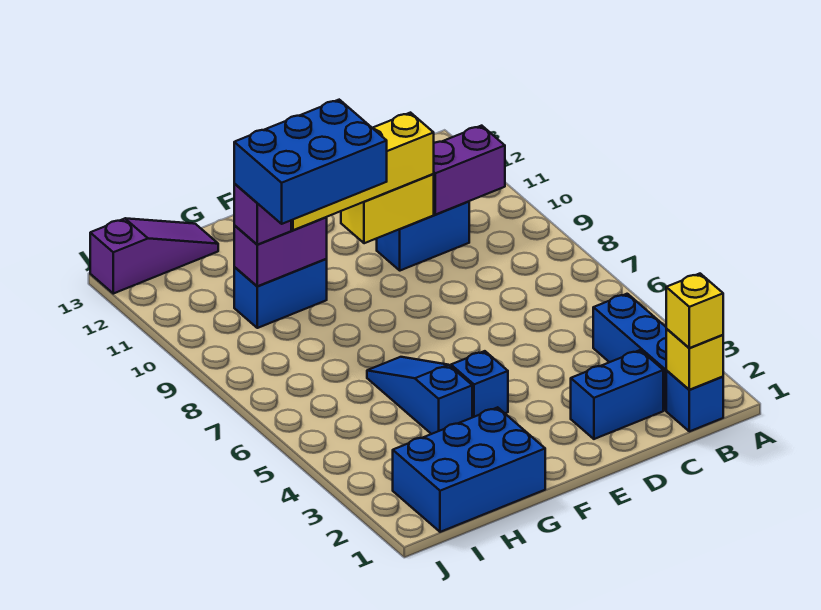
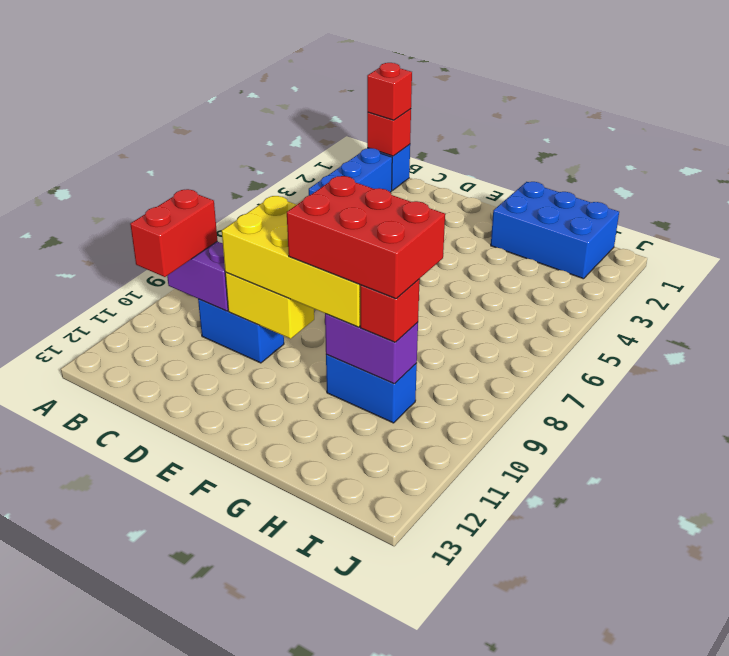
yellow 1x1 brick [666,329,723,390] -> red 1x1 brick [367,109,411,156]
yellow 1x1 brick [666,274,723,348] -> red 1x1 brick [367,63,412,120]
none -> red 1x2 brick [130,189,217,277]
blue 1x2 brick [571,350,663,439] -> none
yellow 1x4 brick [291,113,434,230] -> yellow 2x4 brick [222,196,360,327]
blue 1x1 brick [451,351,508,417] -> none
blue 2x3 brick [234,100,387,224] -> red 2x3 brick [287,176,445,299]
blue 1x3 slope [367,357,472,434] -> none
purple 1x1 brick [234,184,291,245] -> red 1x1 brick [360,279,420,342]
purple 1x3 slope [90,218,218,294] -> none

